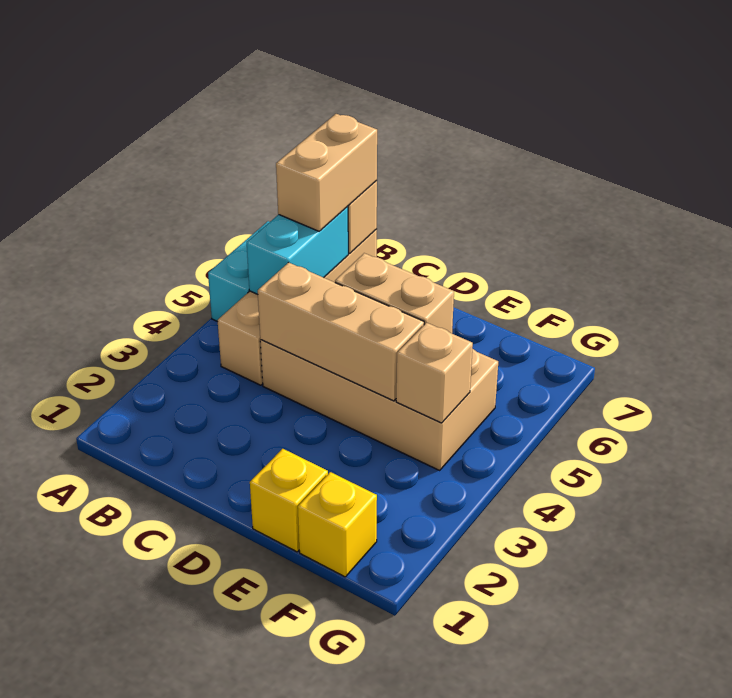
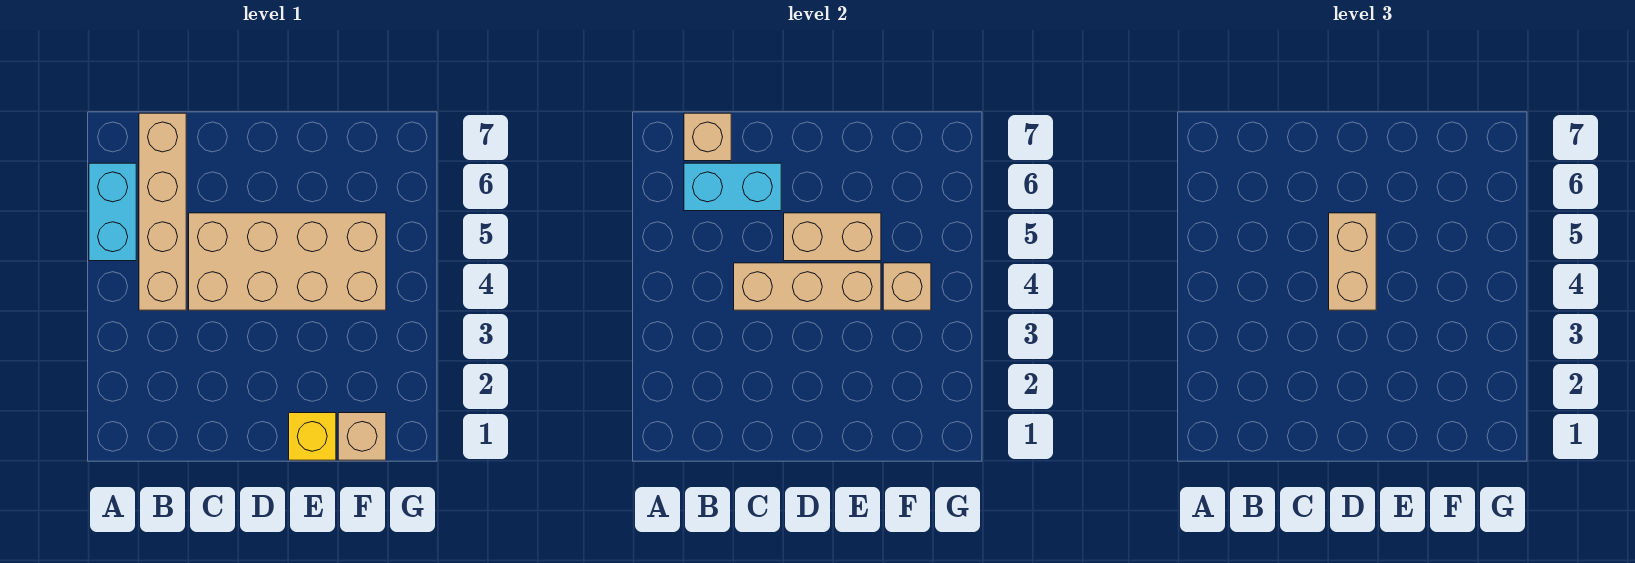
cyan 1x2 brick [247,206,348,294] -> cyan 1x2 brick turned to [684,163,781,211]
tan 1x2 brick [276,114,377,231] -> tan 1x2 brick moved to [1329,213,1376,310]
yellow 1x1 brick [298,472,377,577] -> tan 1x1 brick [338,413,386,460]

